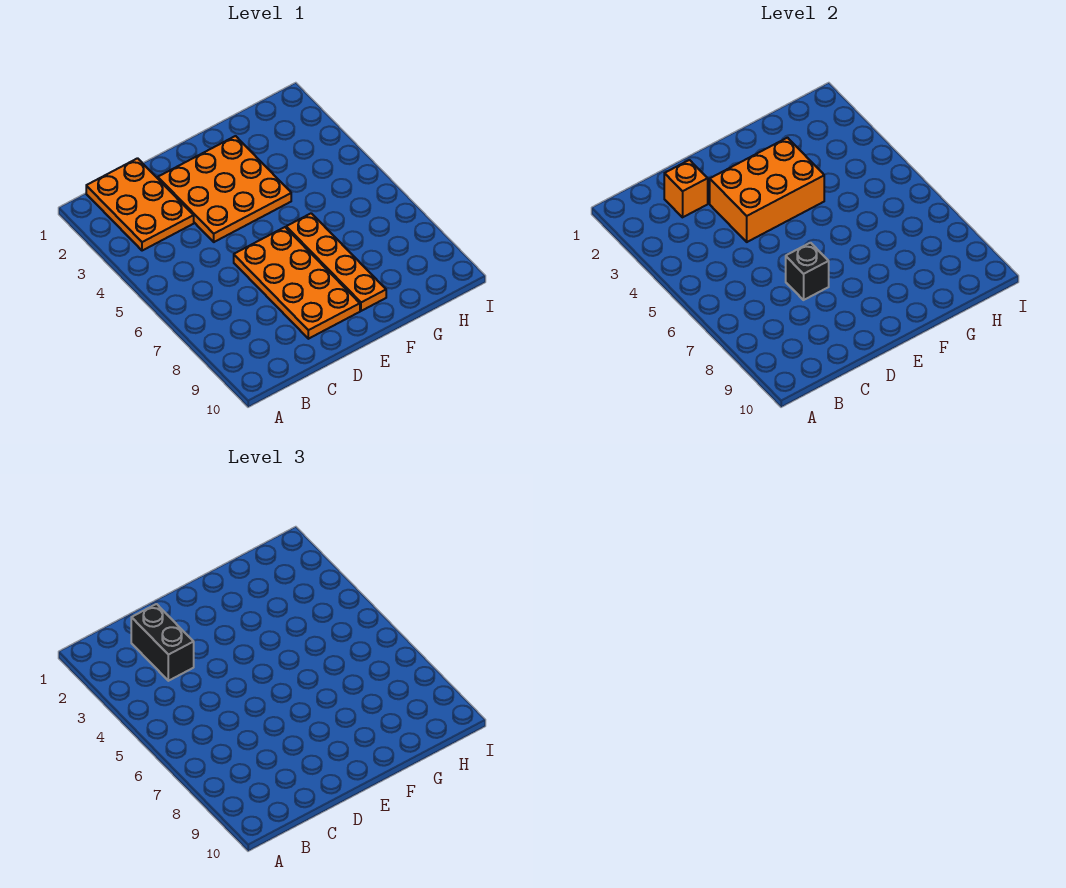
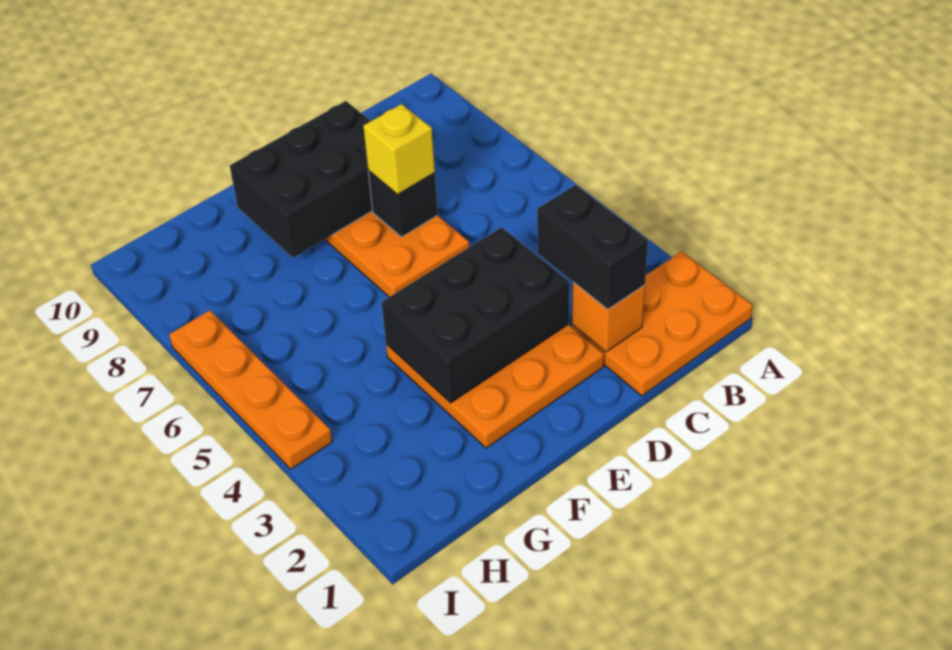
orange 2x3 plate [86,158,194,251] -> orange 2x3 plate turned to [572,251,753,396]
orange 2x3 brick [710,138,824,242] -> black 2x3 brick [381,227,569,403]
none -> yellow 1x1 brick [363,104,435,194]
none -> black 2x3 brick [230,101,373,258]
orange 1x4 plate [286,213,386,311] -> orange 1x4 plate moved to [169,310,332,469]

